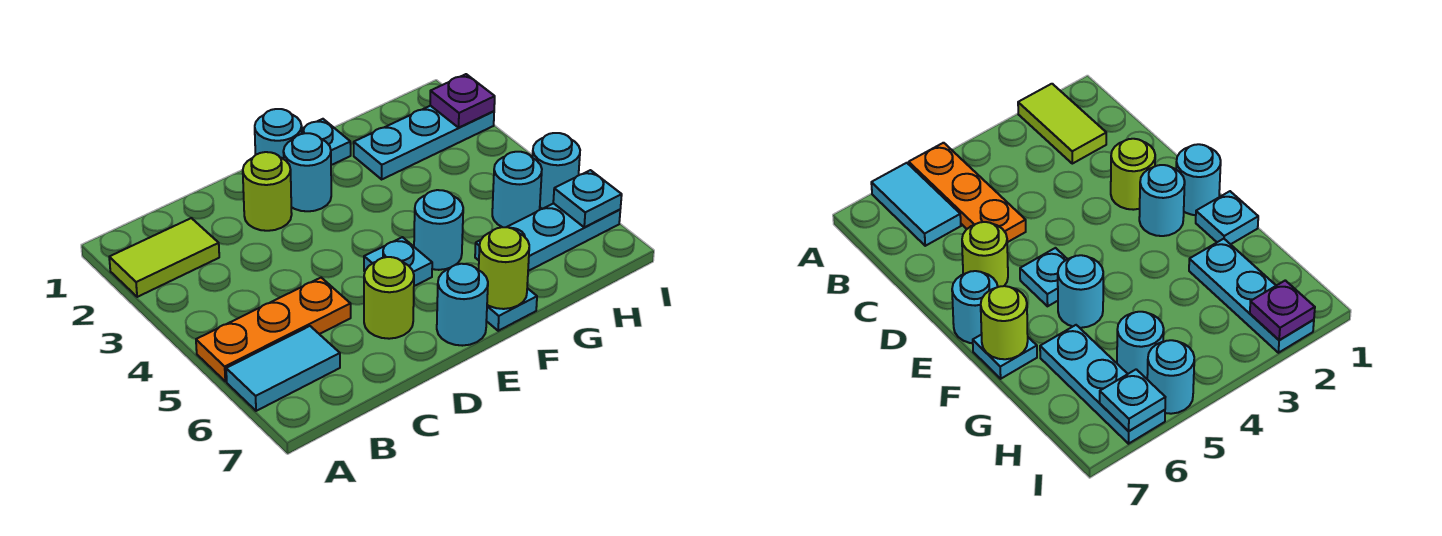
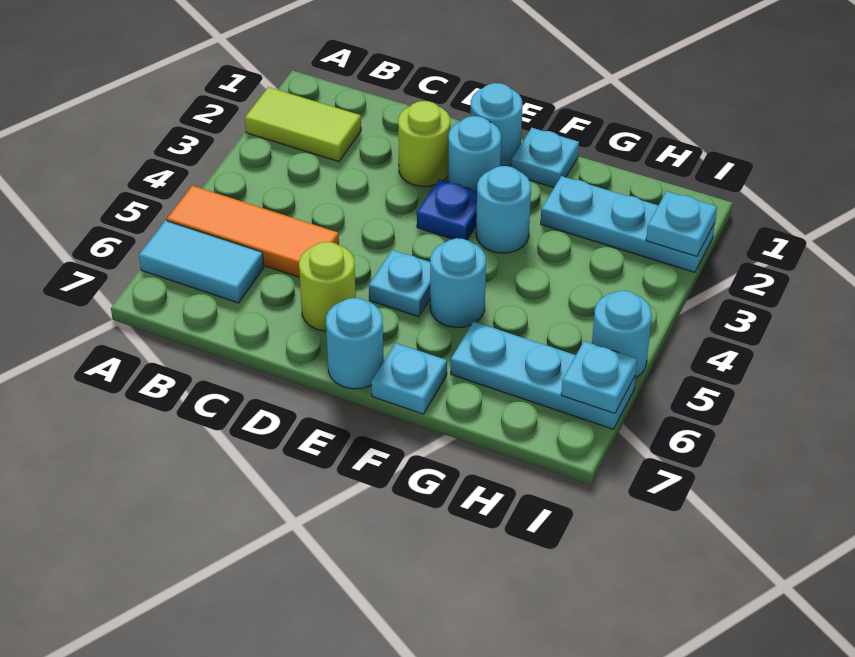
orange 1x3 plate [196,278,351,381] -> orange 1x3 tile [167,186,339,277]
none -> blue 1x1 plate [417,179,477,240]
lime 1x1 round brick [479,227,529,309] -> none
cyan 1x1 round brick [492,152,542,227] -> cyan 1x1 round brick moved to [476,166,531,253]
purple 1x1 plate [430,74,495,128] -> cyan 1x1 plate [646,191,717,256]

